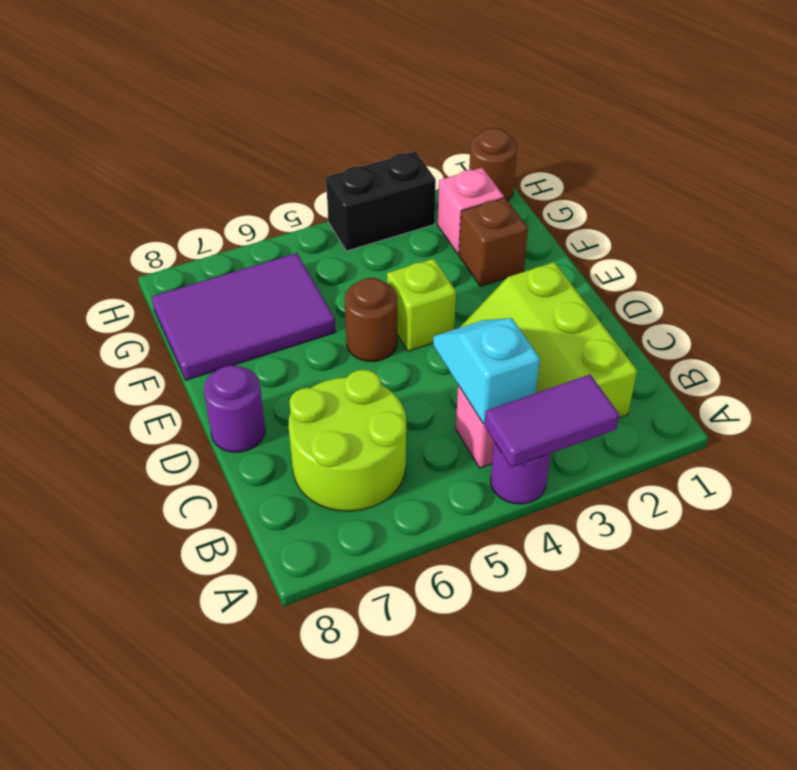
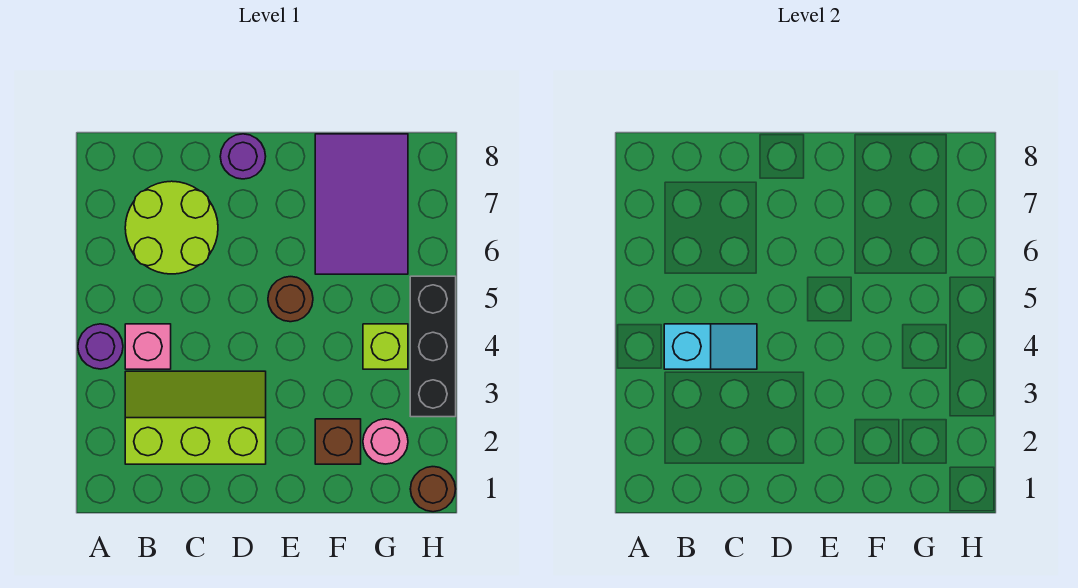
purple 1x2 tile [484,375,619,467] -> none
lime 1x1 brick [387,259,456,351] -> lime 1x1 brick moved to [363,324,408,369]
pink 1x1 brick [438,168,504,254] -> pink 1x1 round brick [363,419,408,464]
black 1x2 brick [326,152,436,251] -> black 1x3 brick [410,276,456,417]

